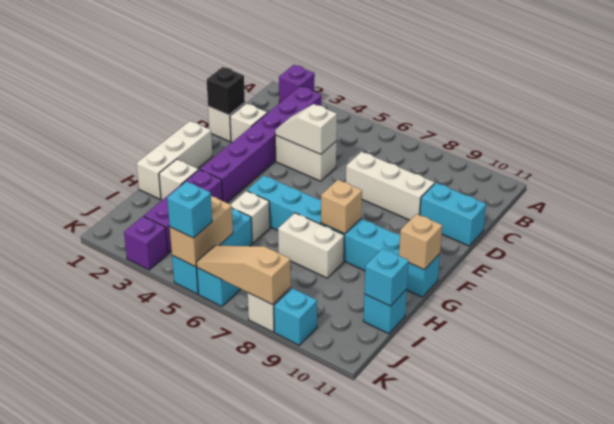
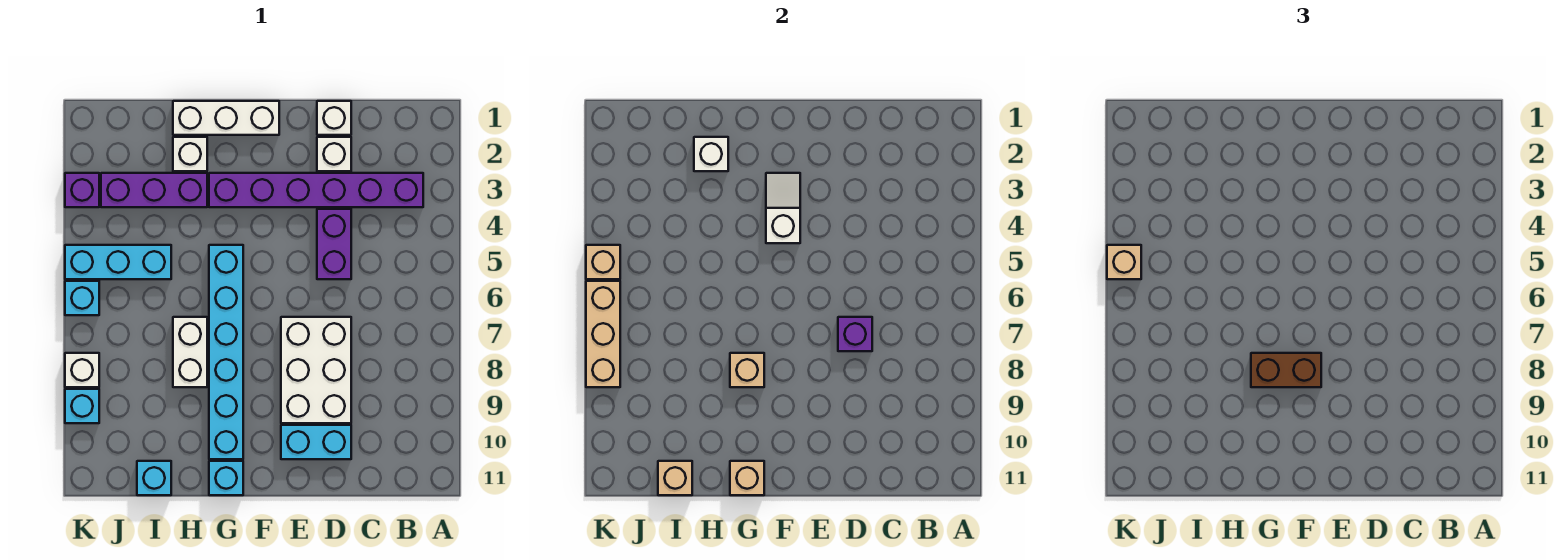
purple 1x1 brick [279,65,315,102] -> purple 1x1 brick moved to [838,317,872,351]
black 1x1 brick [207,67,245,115] -> none
white 1x2 brick [275,135,336,181] -> purple 1x2 brick [317,209,351,279]
white 1x2 slope [275,104,337,154] -> white 1x2 slope moved to [766,173,800,243]
white 1x3 brick [346,152,434,220] -> white 2x3 brick [281,317,351,423]
cyan 1x2 brick [420,183,486,246] -> cyan 1x2 brick turned to [281,425,351,459]
none -> brown 1x2 brick [1251,353,1321,387]
white 1x1 brick [231,191,270,243] -> white 1x1 brick moved to [694,137,728,171]
cyan 1x1 brick [364,249,409,306] -> tan 1x1 brick [658,461,692,495]
tan 1x2 brick [170,196,233,267] -> tan 1x1 brick [586,245,620,279]
cyan 1x1 brick [167,181,212,238] -> tan 1x1 brick [1107,245,1141,279]
tan 1x3 slope [196,245,291,305] -> tan 1x3 brick [586,281,620,387]

